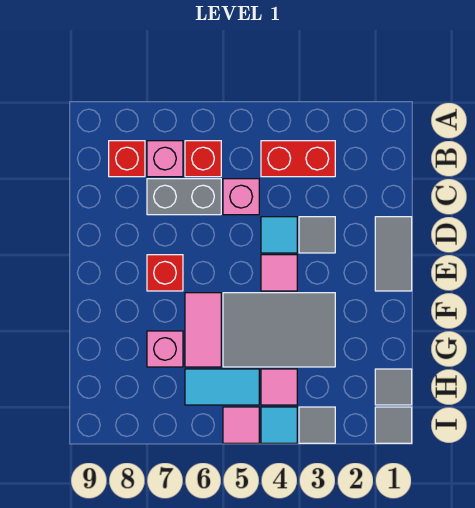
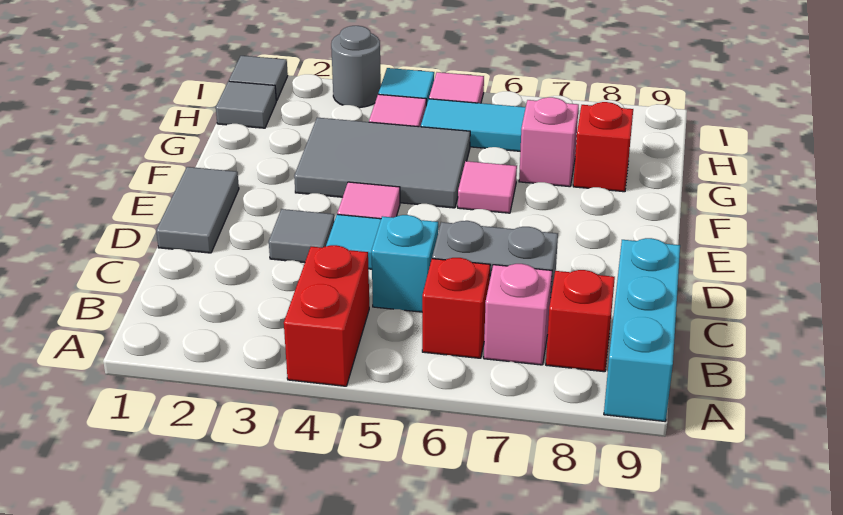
none -> cyan 1x3 brick [604,238,680,421]
red 1x2 brick [261,141,335,177] -> red 1x2 brick turned to [284,245,369,386]
pink 1x1 brick [223,179,259,215] -> cyan 1x1 brick [372,215,438,312]
red 1x1 brick [147,255,183,291] -> red 1x1 brick moved to [573,102,633,192]
pink 1x2 tile [185,293,221,367] -> pink 1x1 tile [458,161,517,213]
grey 1x1 tile [299,407,335,443] -> grey 1x1 round brick [331,26,381,108]

